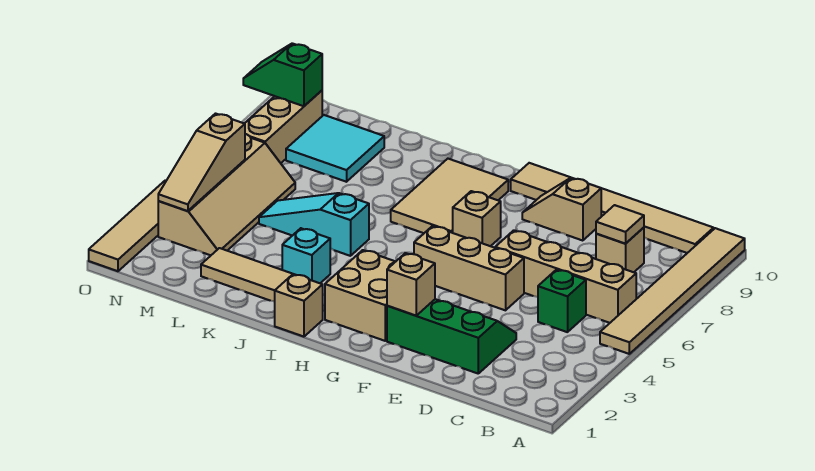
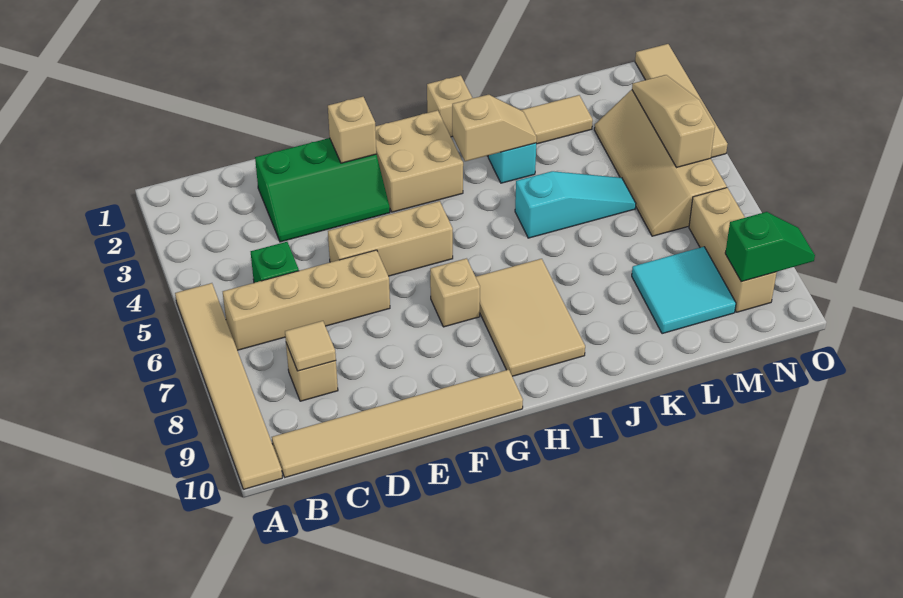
tan 1x2 slope [522,178,601,241] -> tan 1x2 slope moved to [452,95,537,161]

